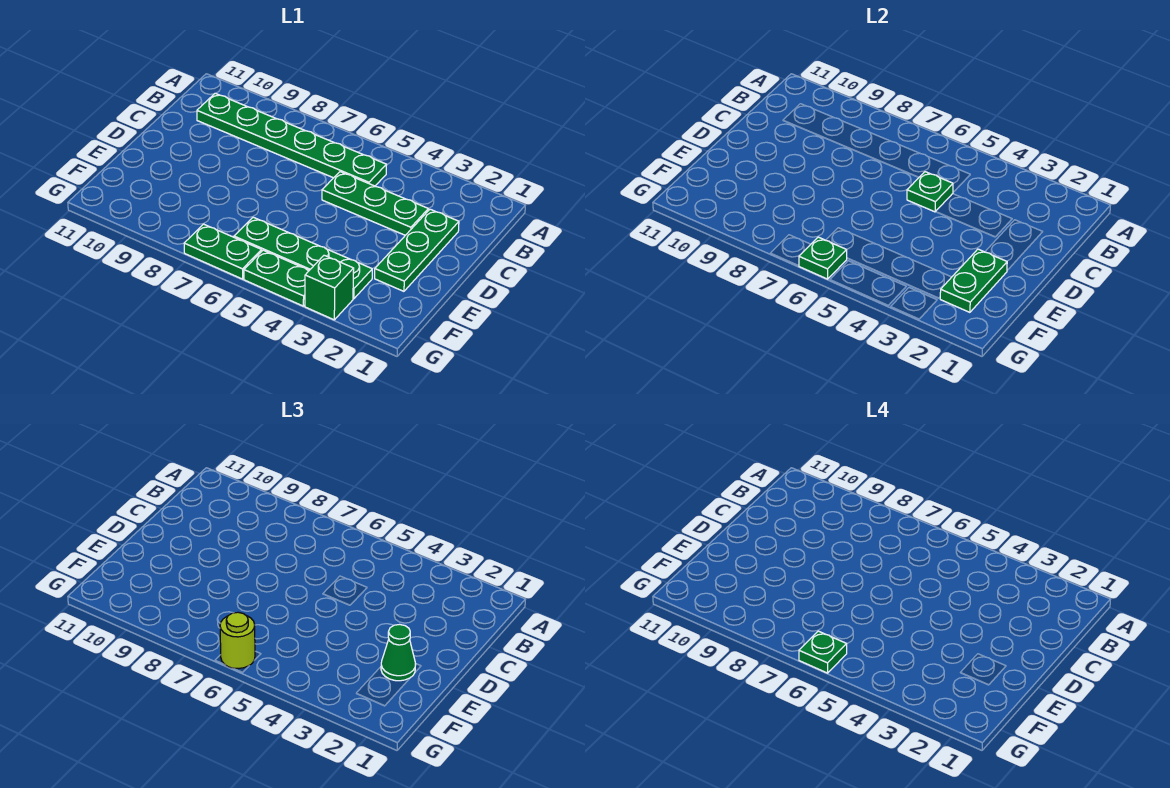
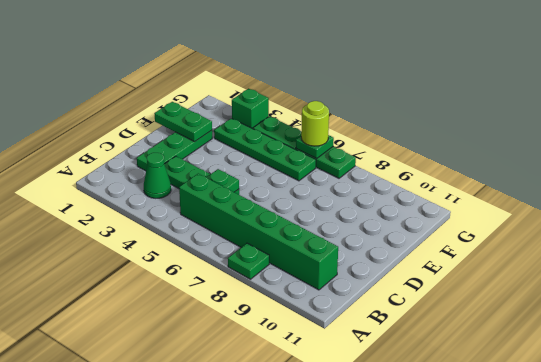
green 1x6 plate [197,93,387,186] -> green 1x6 brick [179,174,338,290]
green 1x2 plate [940,249,1007,312] -> green 1x2 plate turned to [154,102,212,142]
green 1x1 cone [381,624,416,681] -> green 1x1 cone moved to [144,153,171,198]
green 1x1 plate [799,631,847,673] -> green 1x1 plate moved to [228,243,269,279]

